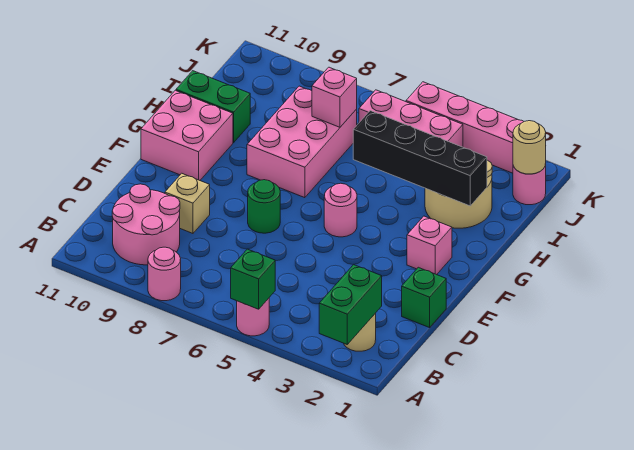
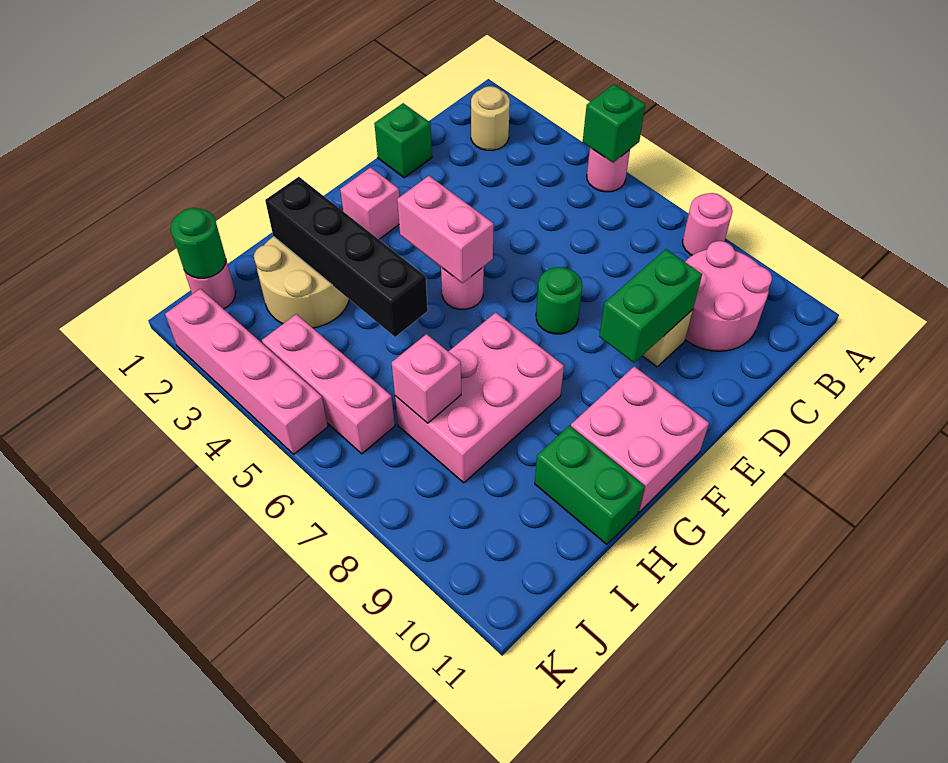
green 1x2 brick [319,265,382,344] -> green 1x2 brick moved to [599,249,702,363]
none -> pink 1x2 brick [397,176,494,283]
tan 1x1 round brick [513,121,546,174] -> green 1x1 round brick [171,208,226,278]

